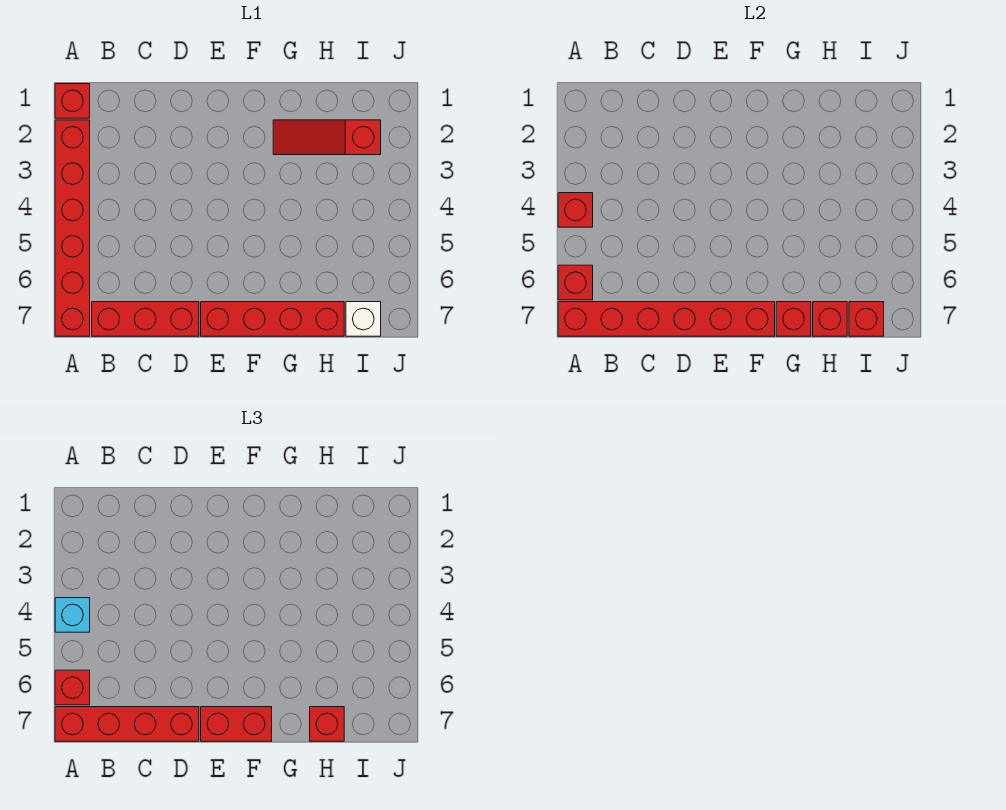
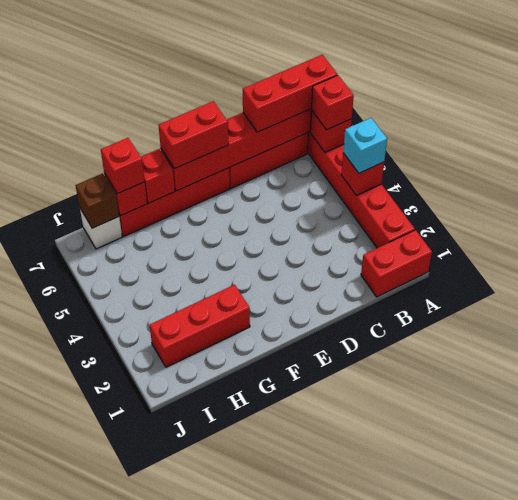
red 1x1 brick [55,84,90,118] -> red 1x2 brick [361,230,432,297]
red 1x4 brick [55,707,199,741] -> red 1x3 brick [243,55,337,132]
red 1x3 slope [273,120,381,155] -> red 1x3 brick [150,285,250,367]
red 1x1 brick [849,302,884,336] -> brown 1x1 brick [76,173,119,228]

